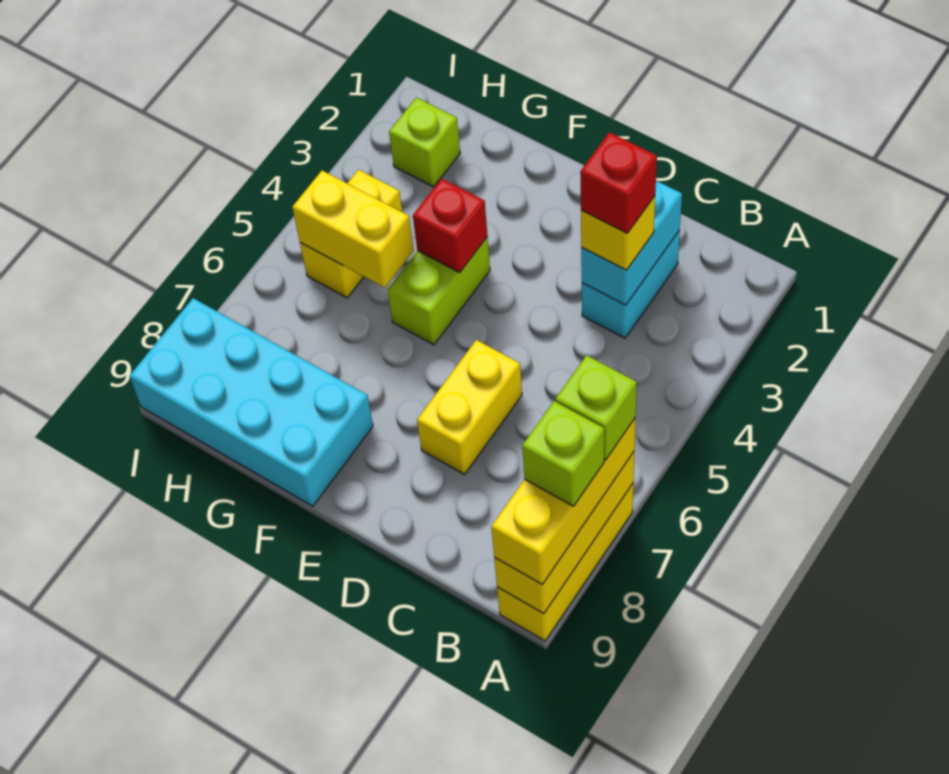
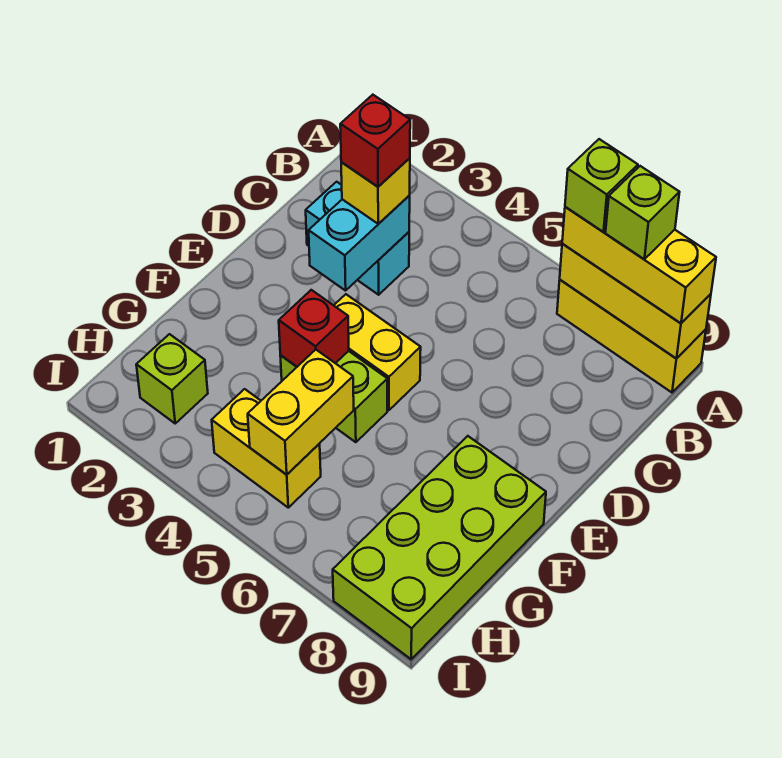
cyan 1x2 brick [581,181,682,305] -> cyan 1x2 brick turned to [309,195,410,291]
yellow 1x2 brick [417,340,522,474] -> yellow 1x2 brick moved to [334,294,421,410]
cyan 2x4 brick [130,298,373,506] -> lime 2x4 brick [333,436,546,659]

